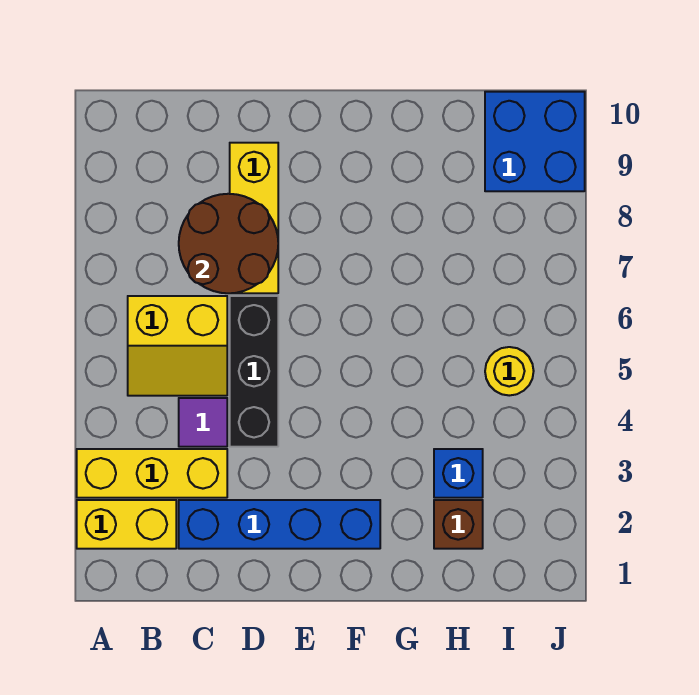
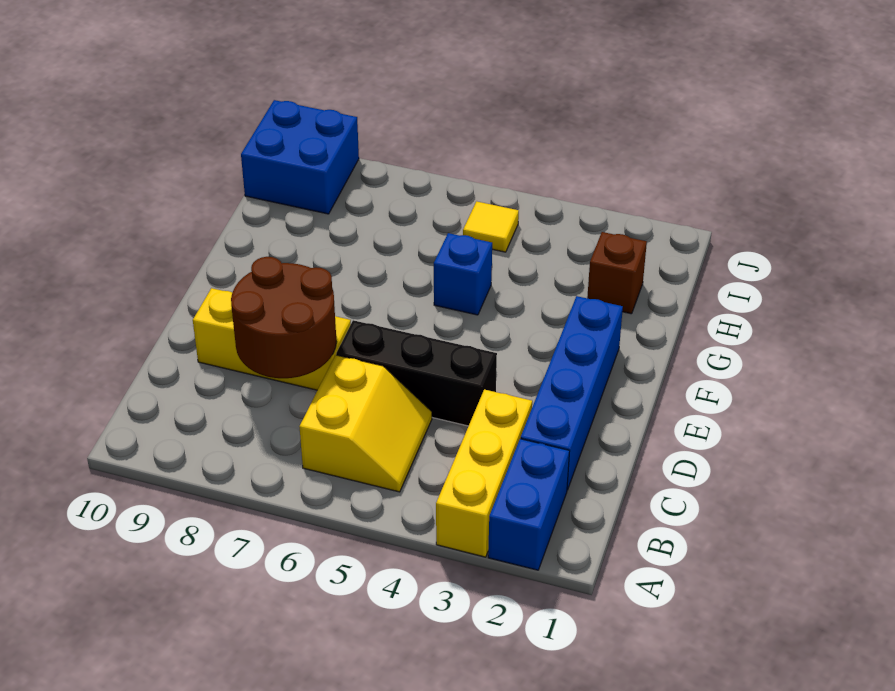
yellow 1x2 brick [77,500,176,549] -> blue 1x2 brick [488,439,569,570]
purple 1x1 tile [179,398,227,447] -> none
blue 1x1 brick [434,449,483,498] -> blue 1x1 brick moved to [434,233,492,315]
yellow 1x1 round brick [485,347,534,396] -> yellow 1x1 tile [463,201,519,252]

